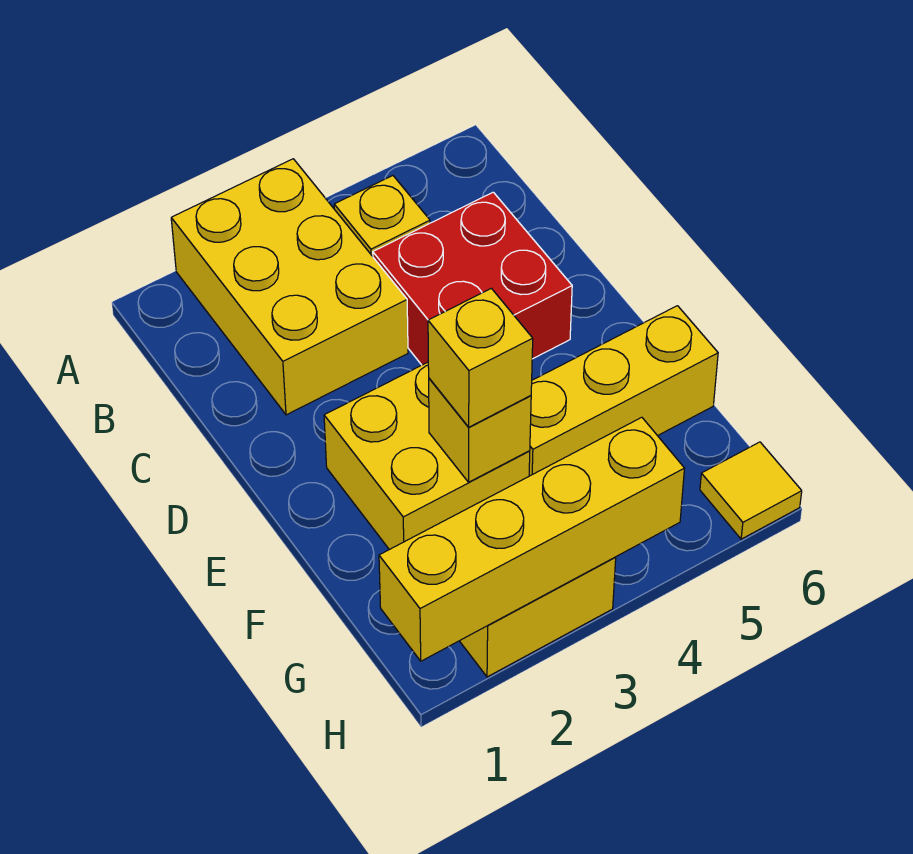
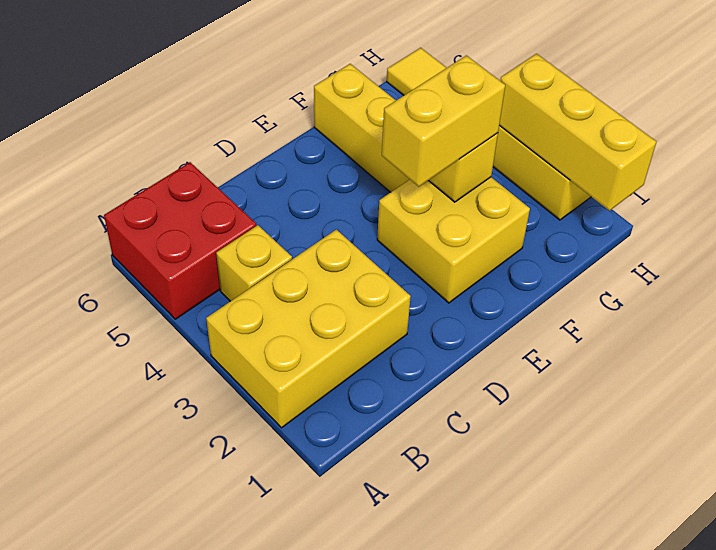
red 2x2 brick [373,192,572,365] -> red 2x2 brick moved to [104,162,256,319]
yellow 1x1 brick [428,288,533,427] -> yellow 1x2 brick [382,56,505,187]
yellow 1x4 brick [379,417,685,661] -> yellow 1x3 brick [499,54,657,211]

